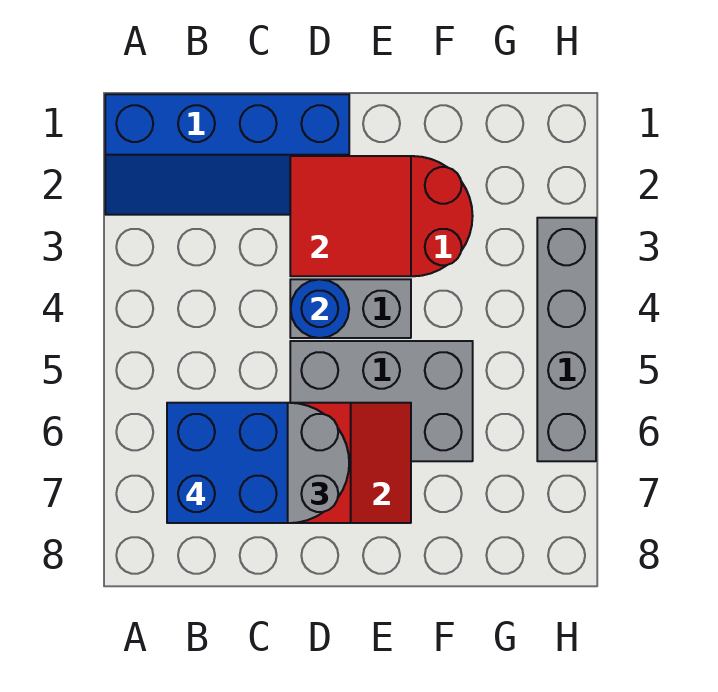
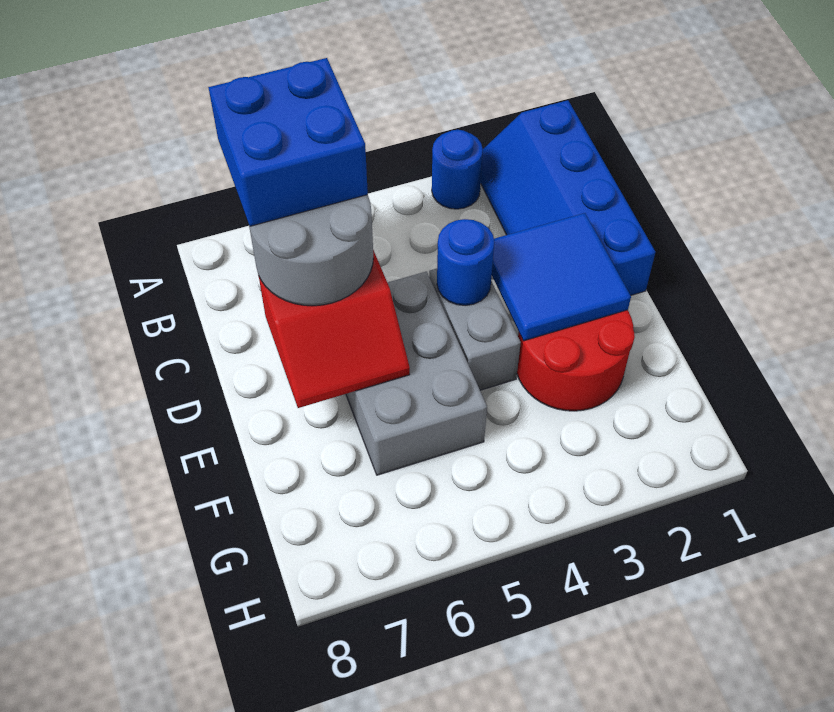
none -> blue 1x1 round brick [432,130,483,209]
red 2x2 tile [290,156,411,276] -> blue 2x2 tile [492,213,631,341]
grey 1x4 brick [537,218,596,461] -> none

